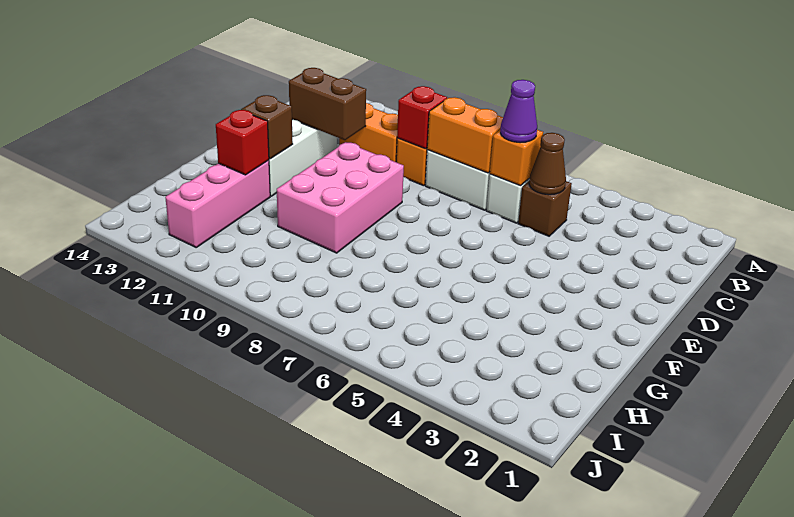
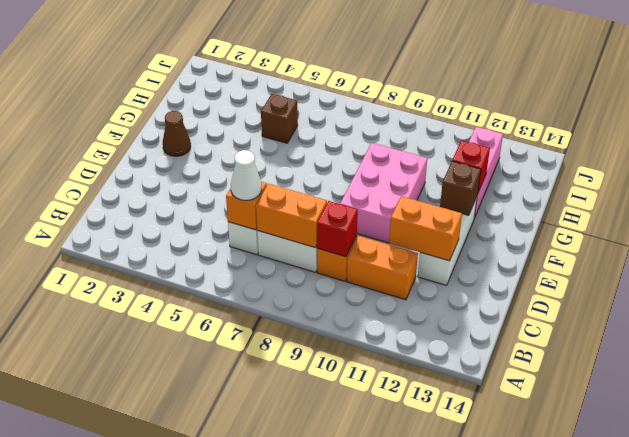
brown 1x1 brick [518,181,572,236] -> brown 1x1 brick moved to [261,94,298,143]
brown 1x1 cone [529,133,566,195] -> brown 1x1 cone moved to [163,111,191,156]
purple 1x1 cone [500,80,537,143] -> white 1x1 cone [231,150,262,200]
brown 1x2 brick [289,68,366,140] -> orange 1x2 brick [389,196,462,261]

